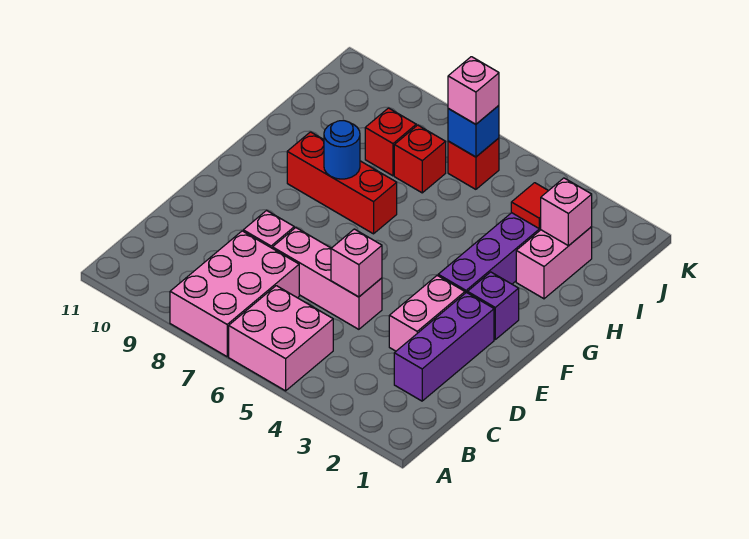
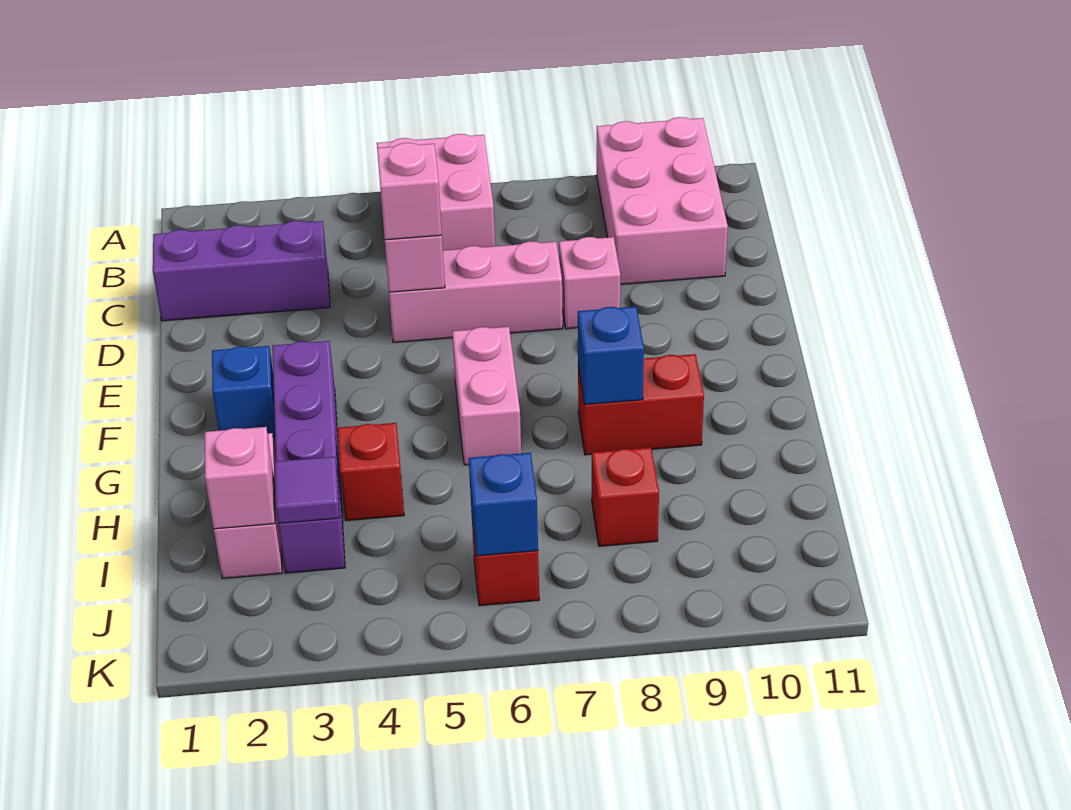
pink 2x3 brick [170,231,299,357] -> pink 2x3 brick moved to [597,117,728,284]
purple 1x3 brick [394,292,494,401] -> purple 1x3 brick turned to [153,221,330,321]
pink 1x2 brick [389,276,465,351] -> pink 1x2 brick moved to [452,327,521,465]
purple 1x1 brick [467,272,519,339] -> blue 1x1 brick [212,346,275,437]
red 1x3 brick [287,132,397,234] -> red 1x2 brick [578,354,704,455]
blue 1x1 round brick [324,121,360,179] -> blue 1x1 brick [578,307,644,405]
red 1x1 tile [511,183,548,229] -> purple 1x1 tile [274,457,340,523]
red 1x1 brick [394,125,446,193] -> red 1x1 brick moved to [338,423,404,521]
pink 1x1 brick [448,57,499,124] -> pink 1x1 brick moved to [377,143,442,240]

